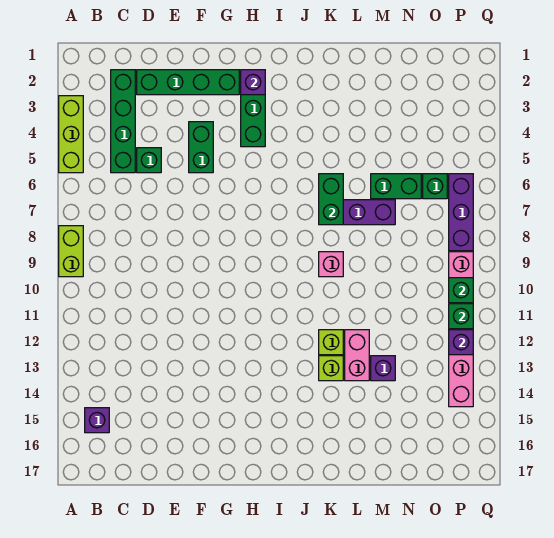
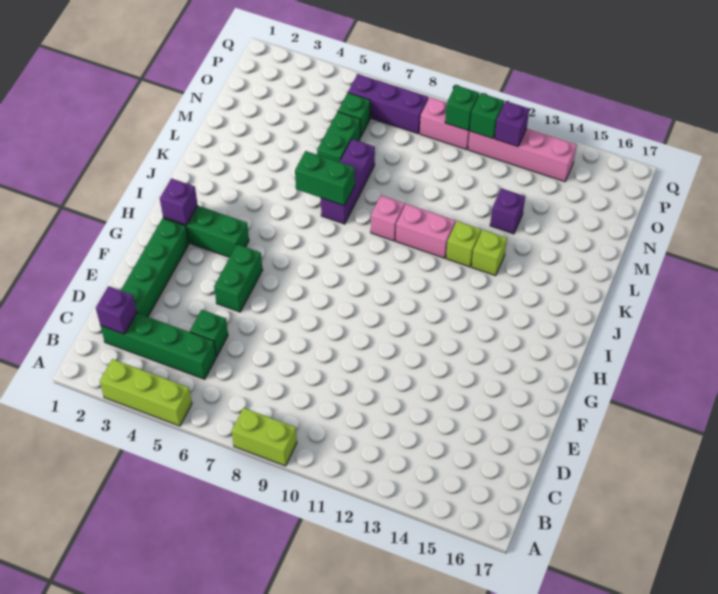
purple 1x1 brick [85,408,109,433] -> purple 1x1 brick moved to [96,286,137,334]
green 1x2 brick [189,122,213,173] -> green 1x2 brick turned to [214,244,263,312]
pink 1x2 brick [345,330,369,381] -> pink 1x2 brick moved to [396,204,455,258]

